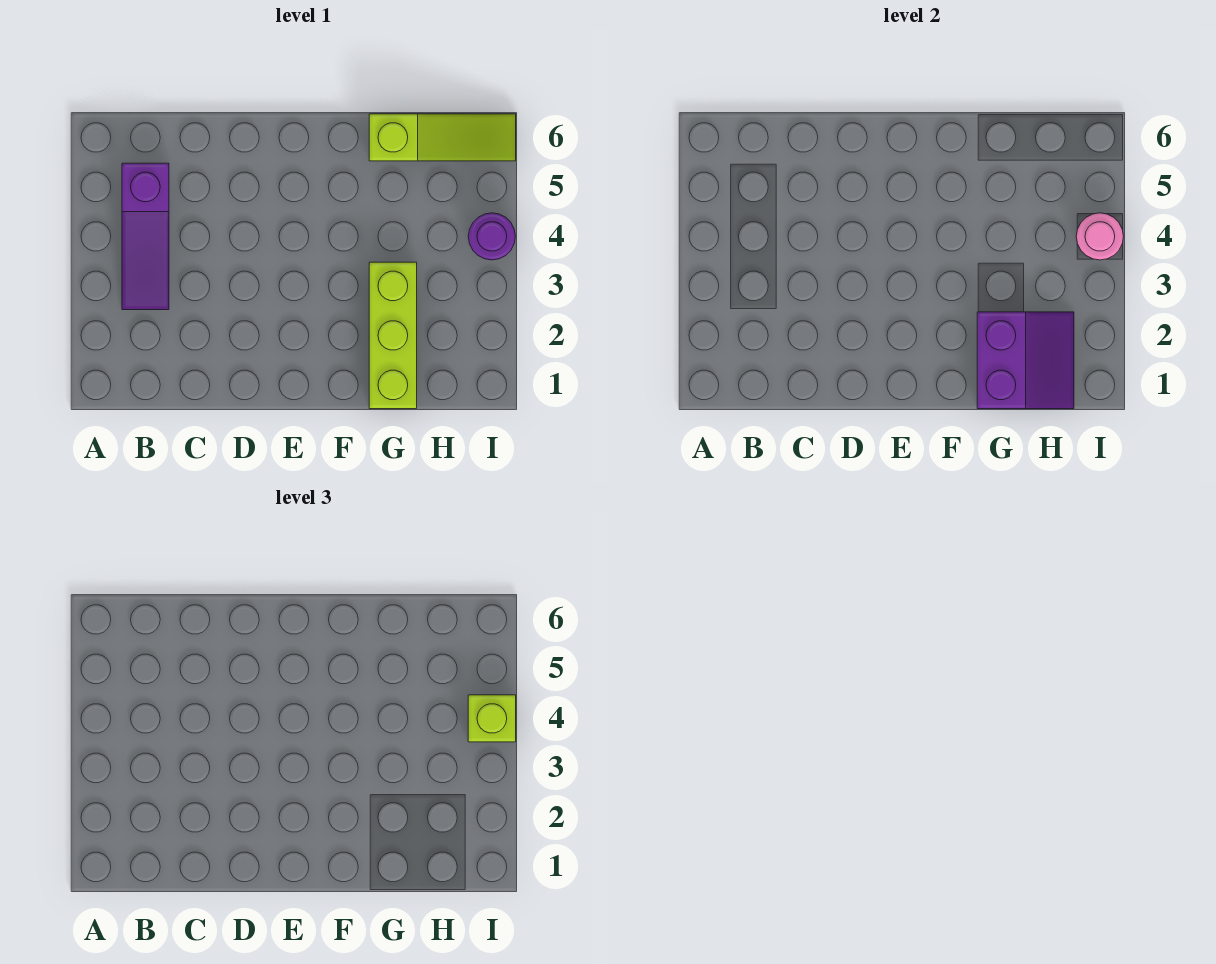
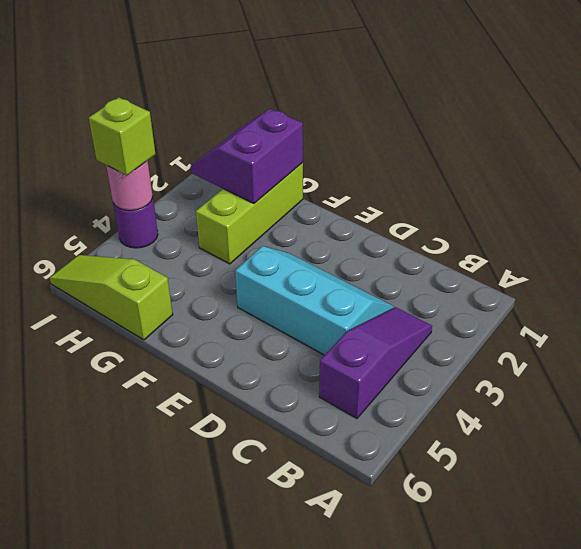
none -> cyan 2x3 slope [235,246,394,355]

